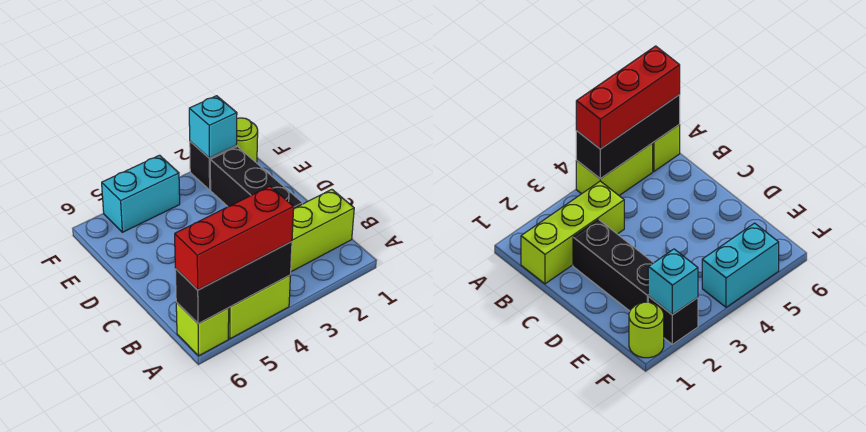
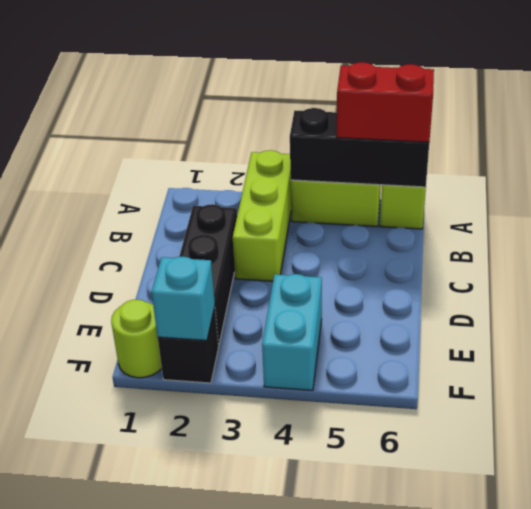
red 1x3 brick [175,186,294,290] -> red 1x2 brick [337,62,434,142]
lime 1x3 brick [291,189,354,272] -> lime 1x3 brick turned to [233,150,291,281]
cyan 1x2 brick [102,155,180,232] -> cyan 1x2 brick turned to [262,274,322,391]

